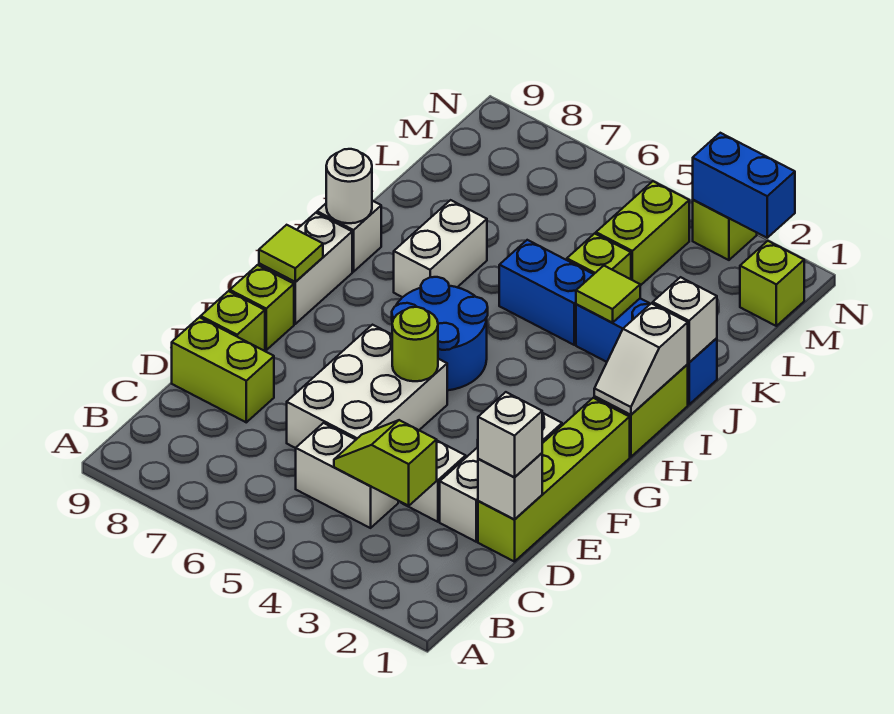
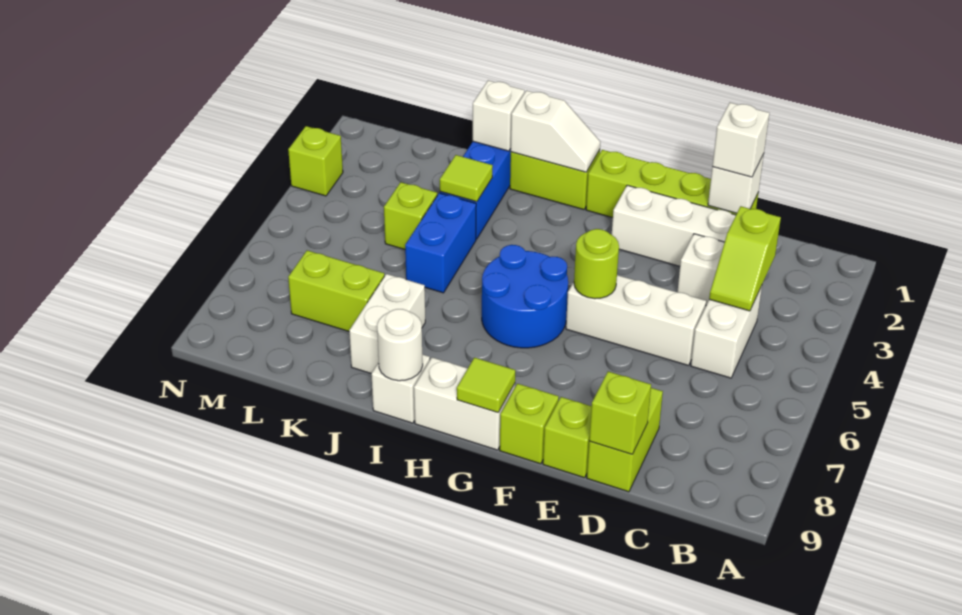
white 2x3 brick [287,325,447,448] -> white 1x3 brick [566,275,706,365]
white 1x2 brick [394,200,487,297] -> white 1x2 brick turned to [349,274,425,373]
lime 1x2 brick [596,181,689,286] -> lime 1x2 brick moved to [288,250,384,331]
lime 1x1 brick [740,241,804,326] -> lime 1x1 brick moved to [589,371,651,454]
blue 1x2 brick [693,133,795,238] -> none

